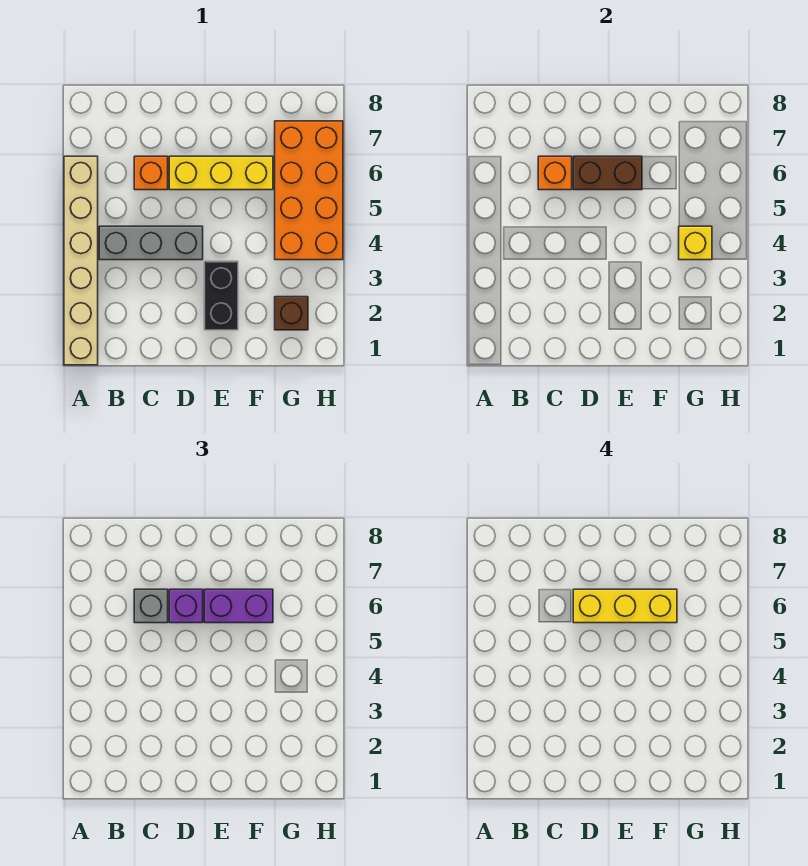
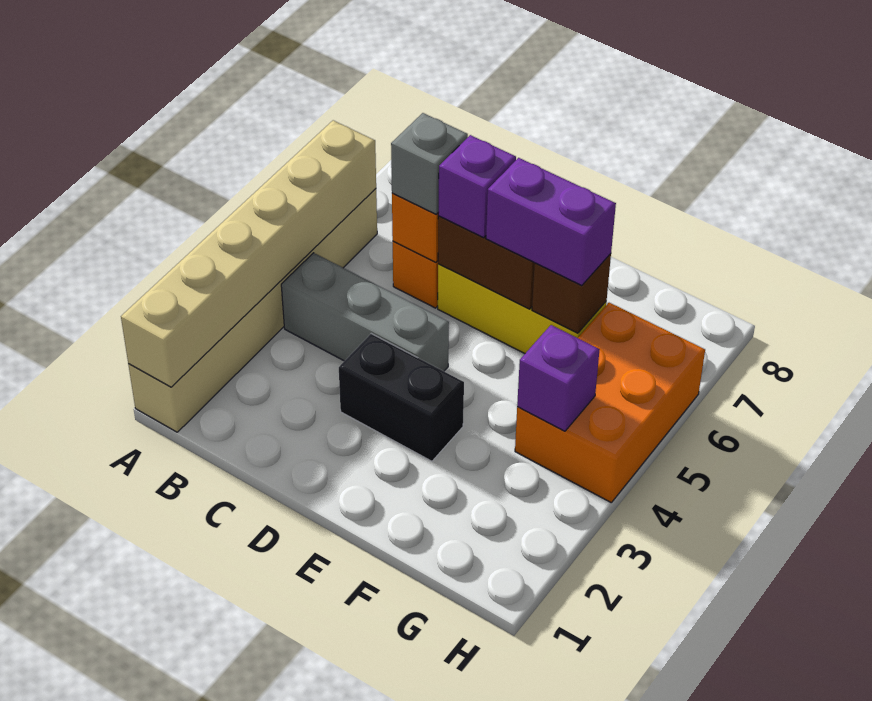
none -> tan 1x6 brick [121,120,376,387]
yellow 1x3 brick [573,589,677,623] -> none
black 1x2 brick [204,261,238,330] -> black 1x2 brick turned to [339,334,464,461]
brown 1x1 brick [275,297,308,330] -> brown 1x1 brick moved to [532,254,611,333]
orange 2x4 brick [275,121,343,260] -> orange 2x3 brick [515,303,705,502]
yellow 1x1 brick [679,226,712,260] -> purple 1x1 brick [517,325,600,431]

